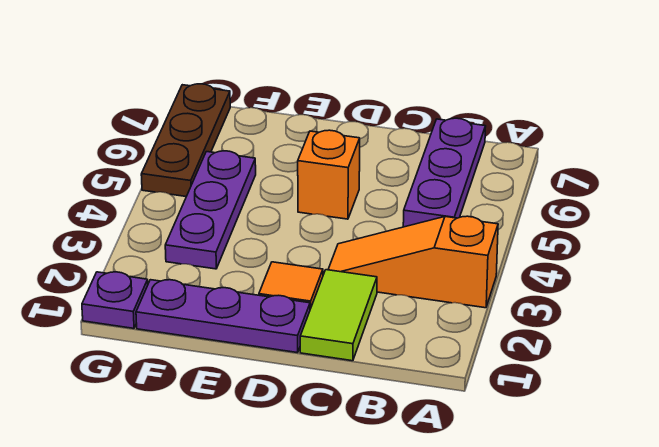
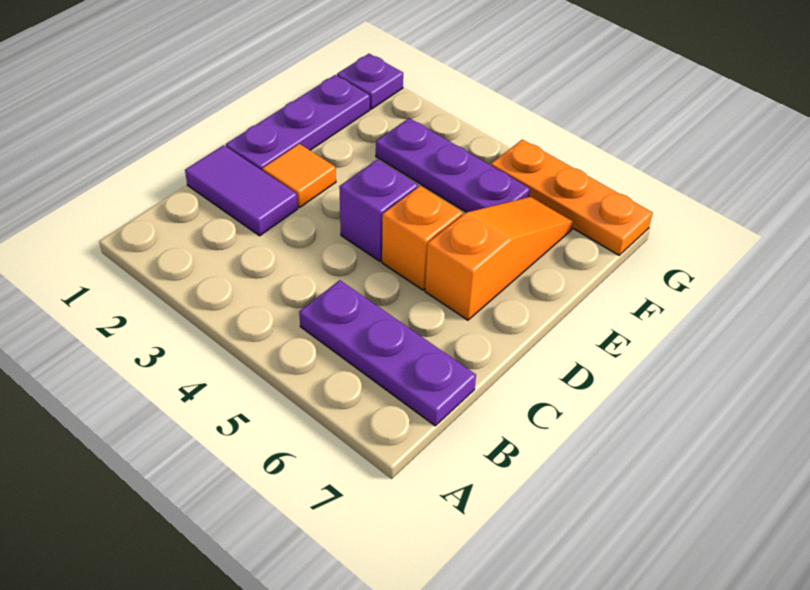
orange 1x3 slope [328,216,498,308] -> orange 1x3 slope moved to [425,197,573,320]
lime 1x2 tile [300,270,377,361] -> purple 1x2 tile [185,145,298,236]
none -> purple 1x1 brick [339,159,418,261]
brown 1x3 plate [141,84,230,197] -> orange 1x3 plate [491,140,653,255]

